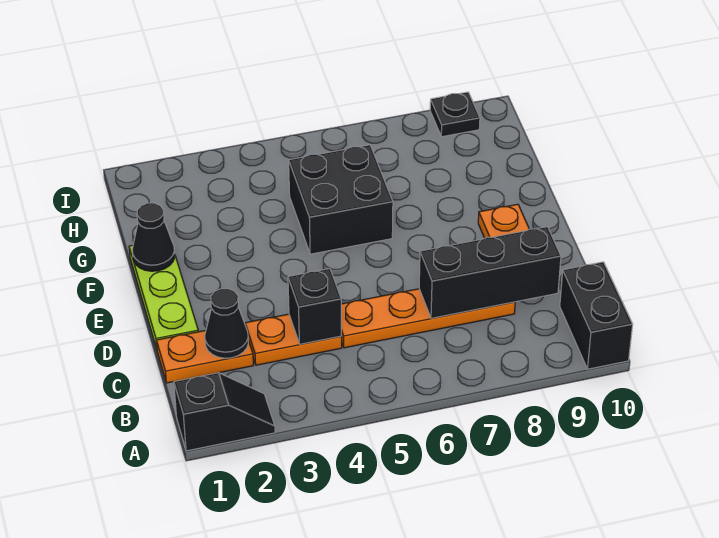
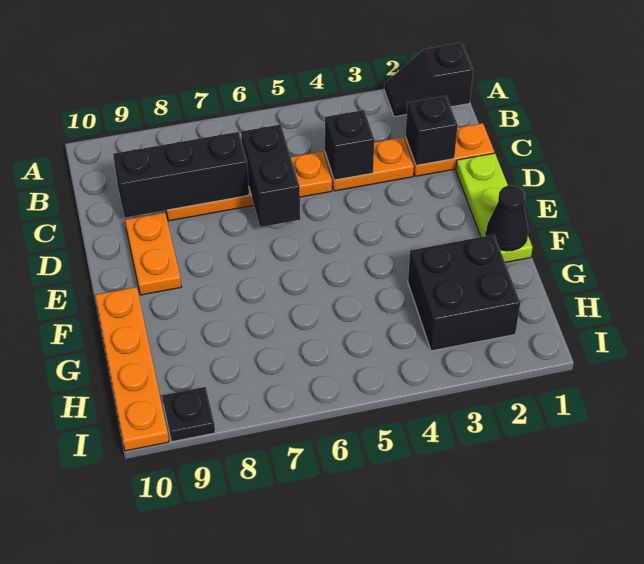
black 1x2 brick [560,262,633,369] -> black 1x2 brick moved to [241,124,300,227]
black 1x1 cone [205,289,248,358] -> black 1x1 brick [406,96,458,165]
black 2x2 brick [289,145,393,254] -> black 2x2 brick moved to [408,235,520,351]
none -> orange 1x4 plate [95,287,169,451]

